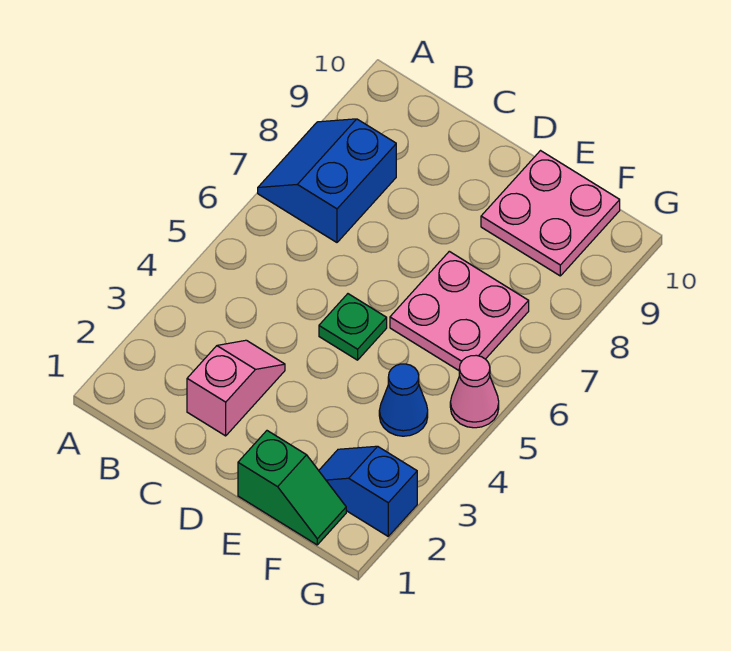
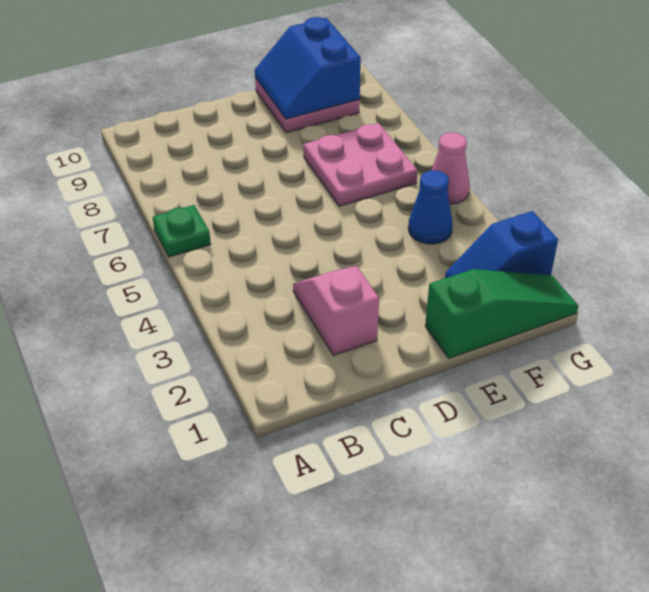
blue 2x2 slope [258,119,396,242] -> blue 2x2 slope moved to [255,17,361,119]
green 1x1 plate [319,294,387,360] -> green 1x1 plate moved to [153,205,211,257]
green 1x2 slope [238,431,346,545] -> green 1x3 slope [425,269,578,358]

